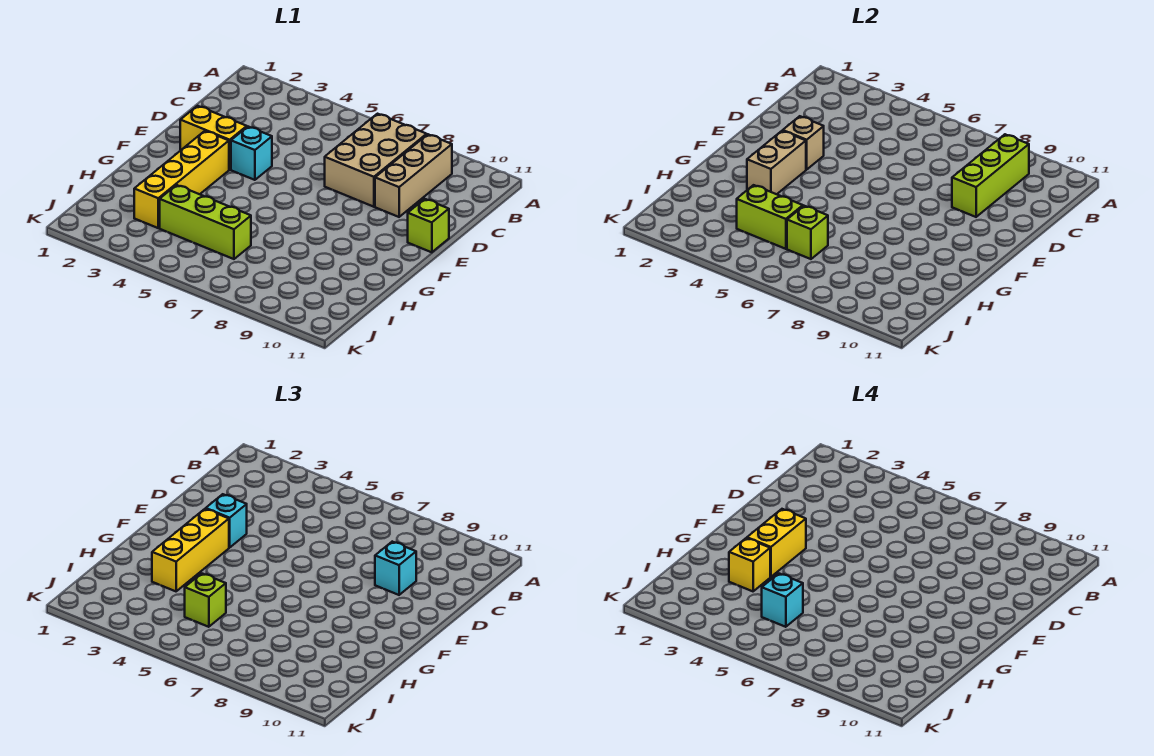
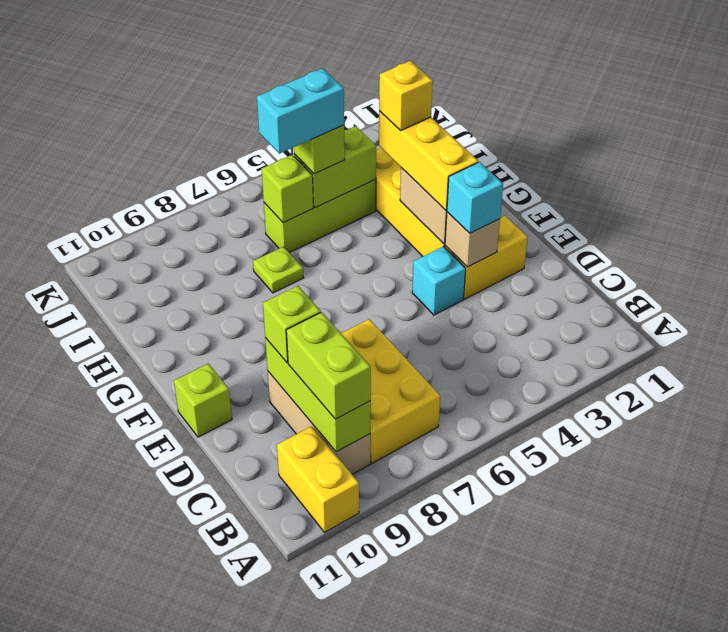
tan 2x3 brick [325,114,427,207] -> yellow 2x3 brick [341,319,440,463]
none -> lime 1x2 brick [286,312,371,419]
cyan 1x1 brick [375,542,416,595] -> lime 1x1 brick [263,286,321,363]
yellow 1x2 brick [747,509,806,577] -> yellow 1x2 brick moved to [277,426,359,532]
none -> lime 1x1 plate [253,247,304,293]
cyan 1x1 brick [762,574,803,627] -> cyan 1x2 brick [257,68,344,154]

